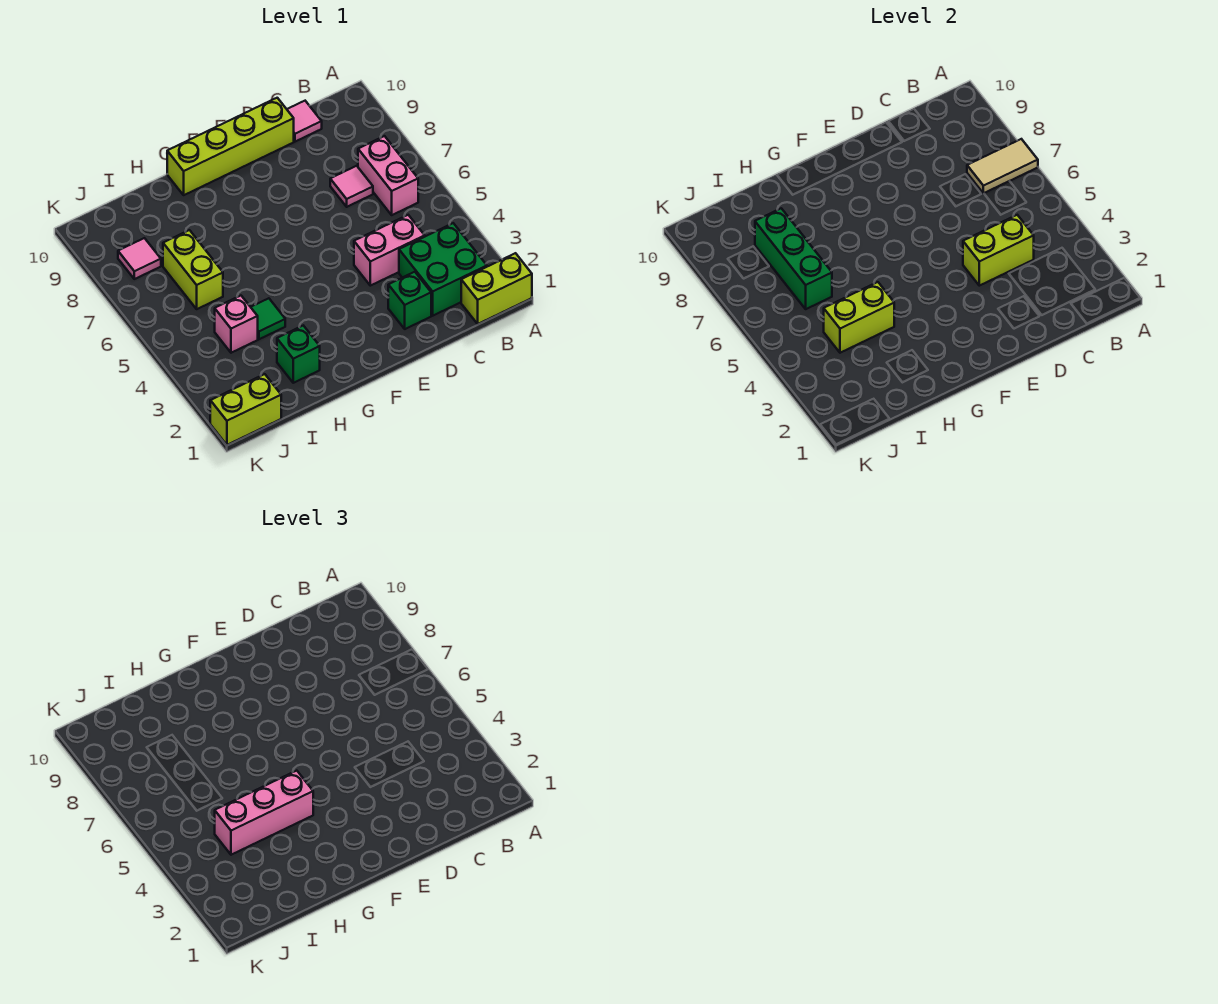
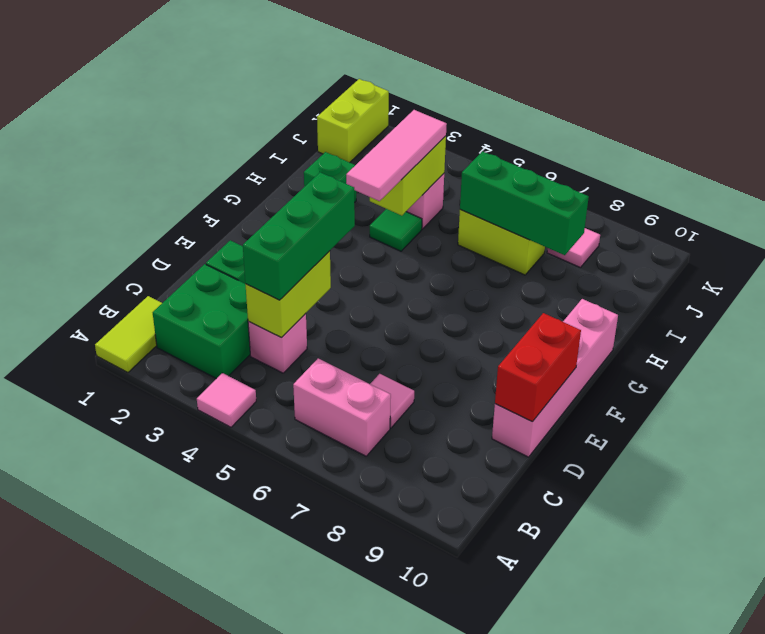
lime 1x2 brick [461,253,532,324] -> lime 1x2 tile [95,296,162,372]
tan 1x2 tile [967,139,1038,194] -> none
pink 1x2 brick [354,215,425,286] -> pink 1x1 brick [248,314,307,373]
none -> green 1x3 brick [243,172,355,300]
pink 1x1 tile [287,101,322,142] -> pink 1x1 tile moved to [197,373,256,427]
lime 1x4 brick [167,98,294,195] -> pink 1x4 brick [492,299,618,457]
none -> red 1x2 brick [495,313,581,422]
pink 1x3 brick [215,771,313,855] -> pink 1x3 tile [346,110,447,201]

